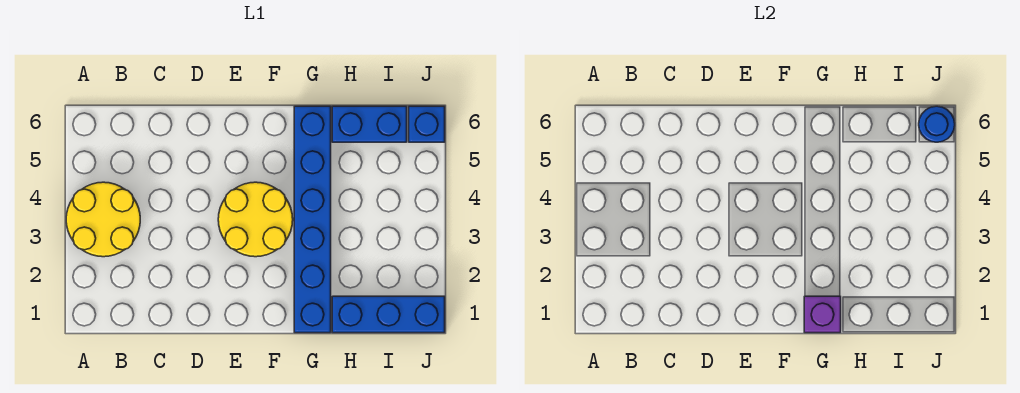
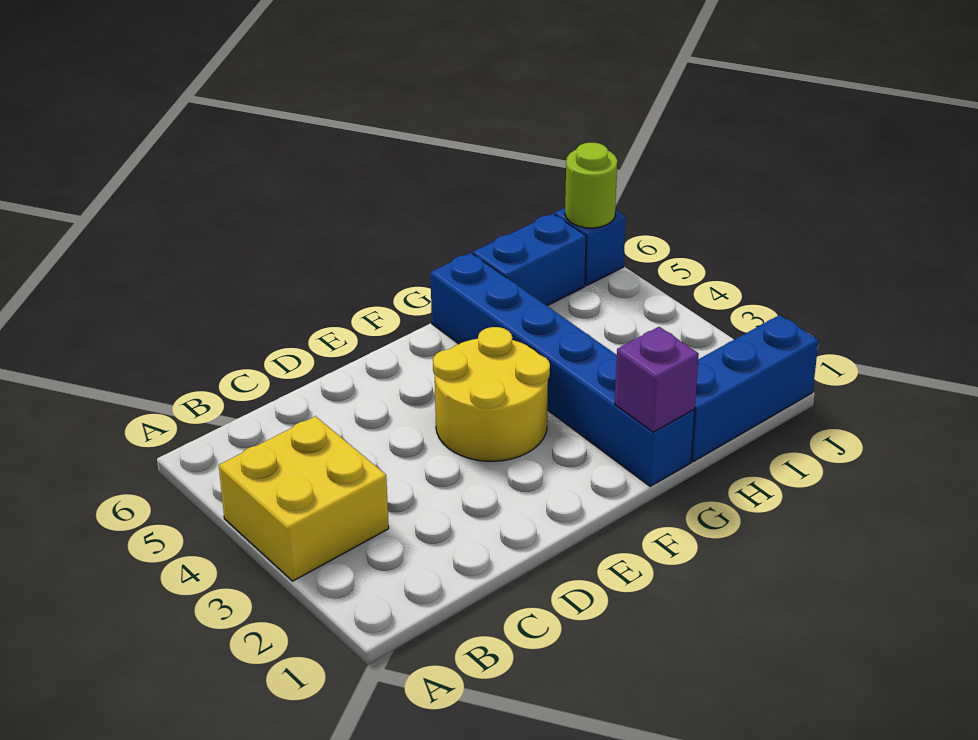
yellow 2x2 round brick [66,182,140,257] -> yellow 2x2 brick [219,416,389,581]
blue 1x1 round brick [919,106,955,142] -> lime 1x1 round brick [565,143,617,228]

